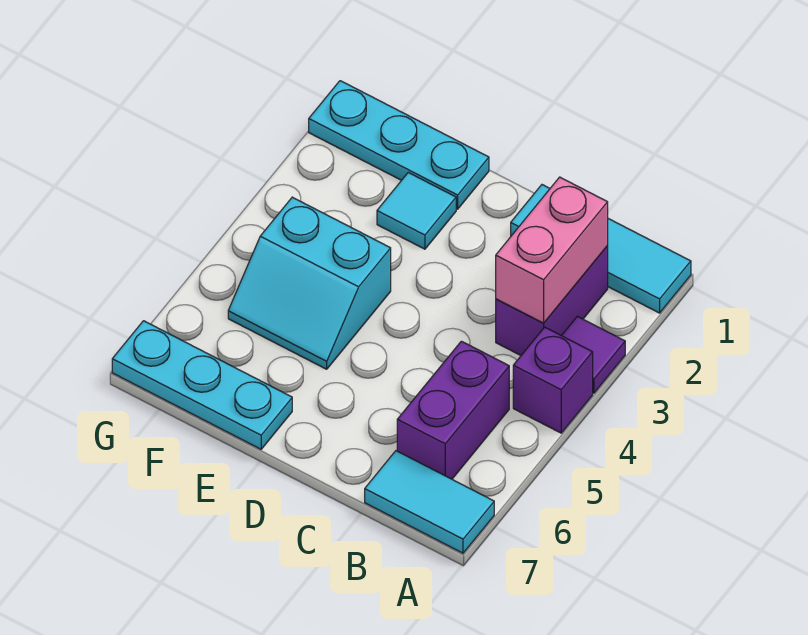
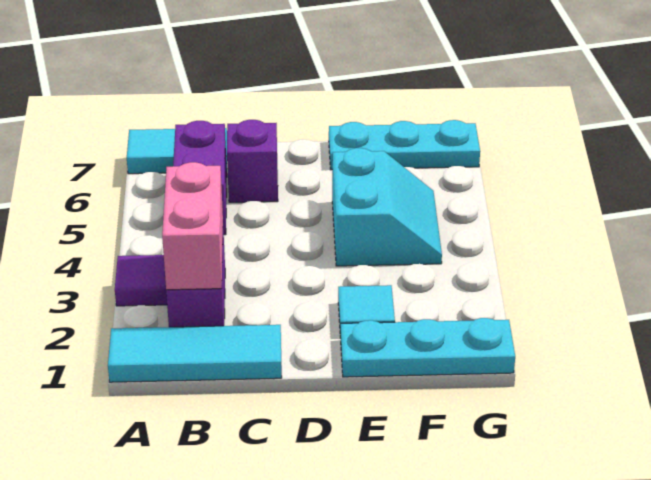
purple 1x1 brick [513,327,593,433] -> purple 1x1 brick moved to [227,120,278,202]
cyan 2x2 slope [228,197,391,369] -> cyan 2x2 slope turned to [332,148,442,266]

